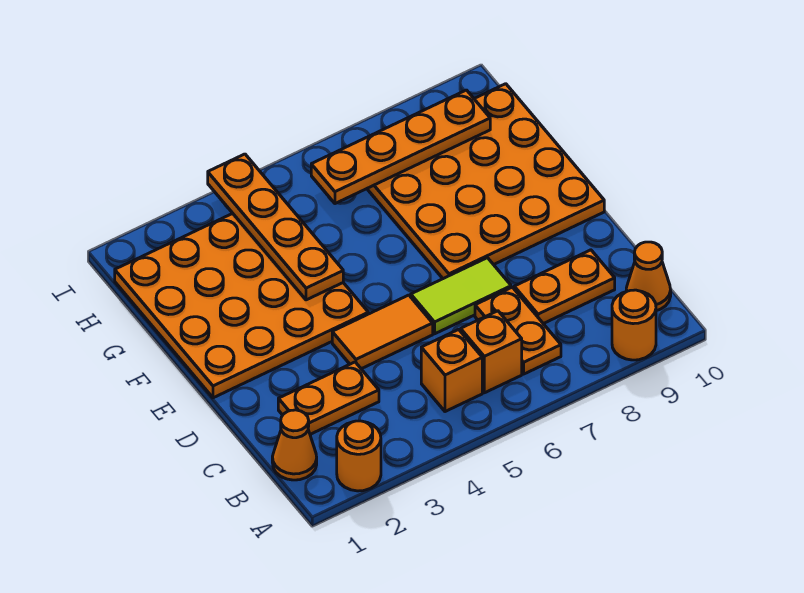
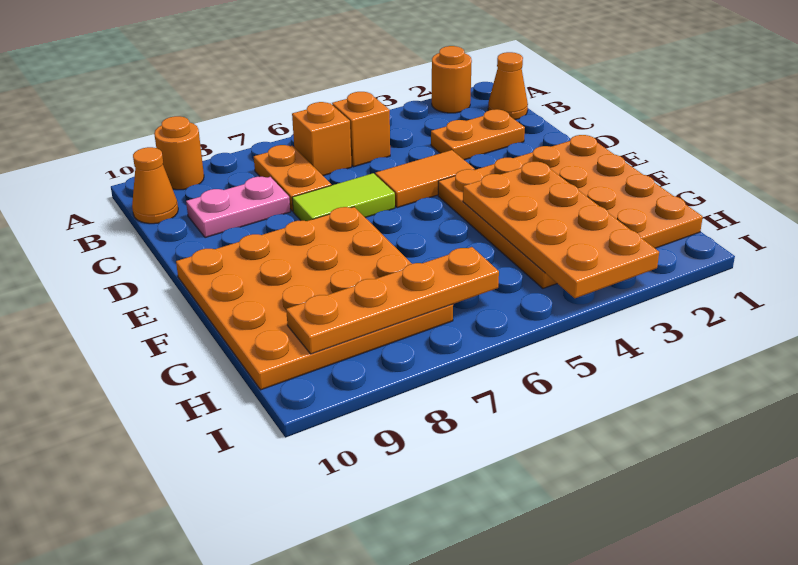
orange 1x2 plate [514,250,615,324] -> pink 1x2 plate [186,177,290,238]
orange 1x4 plate [208,154,343,300] -> orange 2x4 plate [463,162,659,298]

